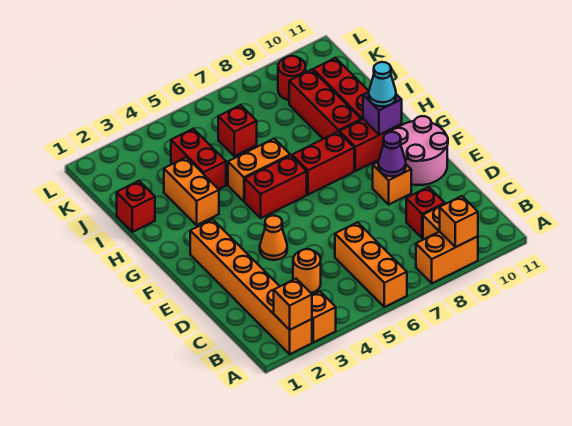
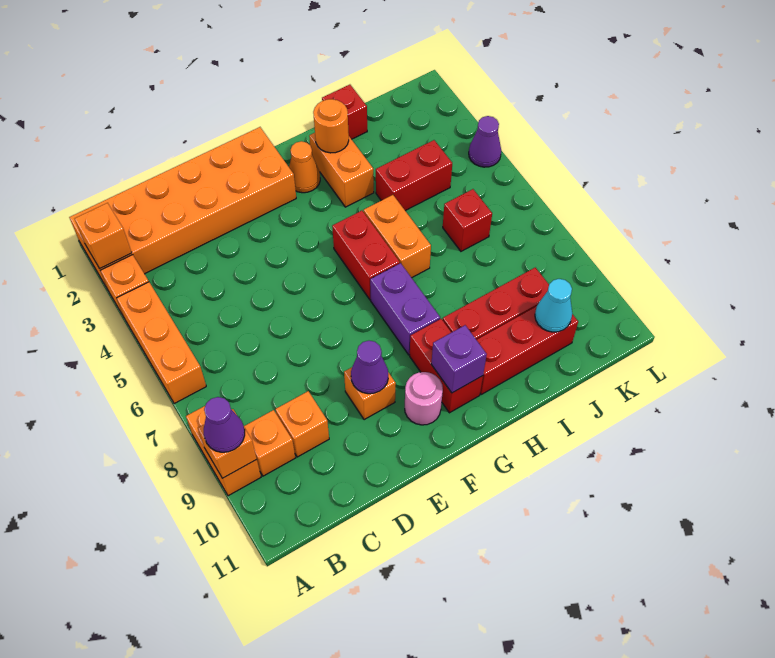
orange 1x6 brick [190,219,312,354] -> orange 2x6 brick [69,127,296,289]
orange 1x3 brick [335,222,407,307] -> orange 1x3 brick turned to [117,282,206,404]
none -> purple 1x1 cone [204,397,245,452]
orange 1x1 round brick [293,249,321,293] -> orange 1x1 round brick moved to [313,99,349,153]
red 1x1 brick [406,187,445,238] -> orange 1x1 brick [276,391,329,457]
orange 1x1 cone [260,216,287,260] -> orange 1x1 cone moved to [289,141,320,193]
pink 2x2 round brick [391,116,448,185] -> pink 1x1 round brick [405,372,443,425]
red 1x2 brick [292,132,354,195] -> purple 1x2 brick [370,263,440,355]
cyan 1x1 cone [369,62,396,106] -> cyan 1x1 cone moved to [535,279,572,332]
orange 1x2 brick [164,157,219,225] -> orange 1x2 brick turned to [309,133,374,207]
red 1x1 round brick [278,56,306,100] -> none
none -> purple 1x1 cone [469,116,501,167]

